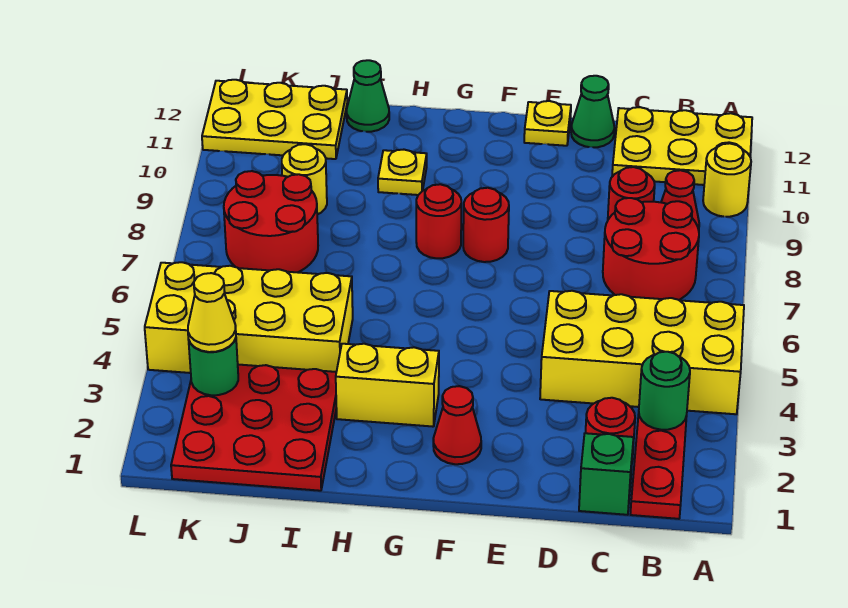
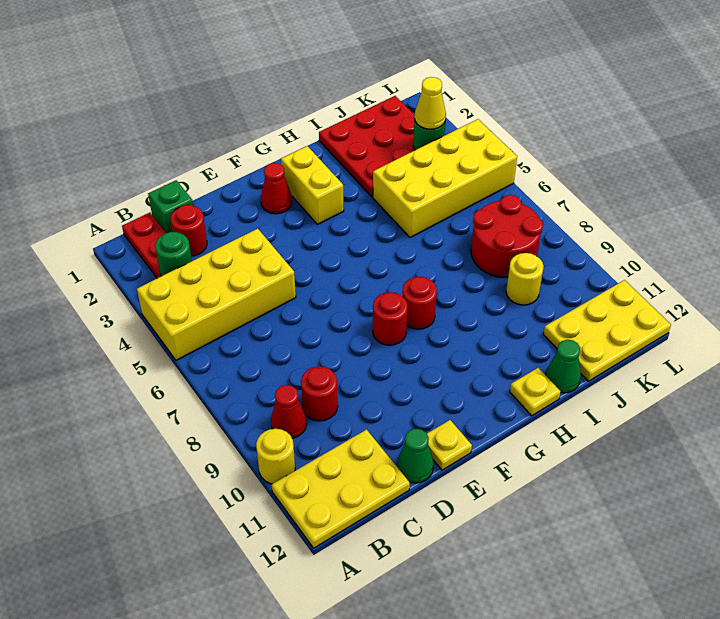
red 2x2 round brick [603,198,699,300] -> none
yellow 1x2 brick [336,344,439,427] -> yellow 1x2 brick turned to [281,146,344,224]
yellow 1x1 plate [378,150,427,195] -> yellow 1x1 plate moved to [510,368,560,416]

